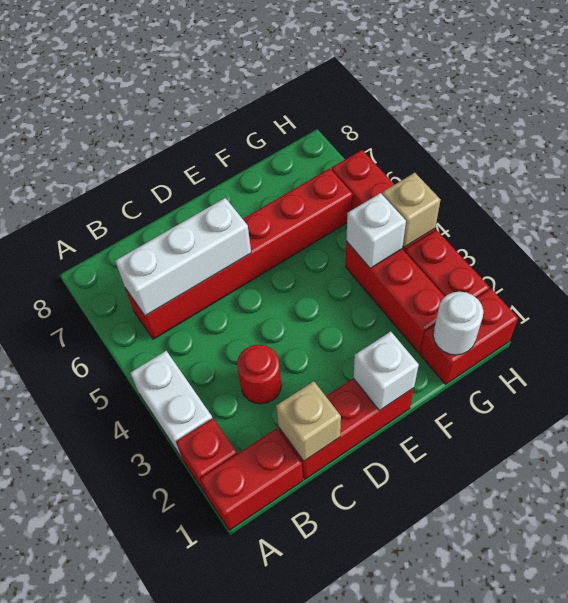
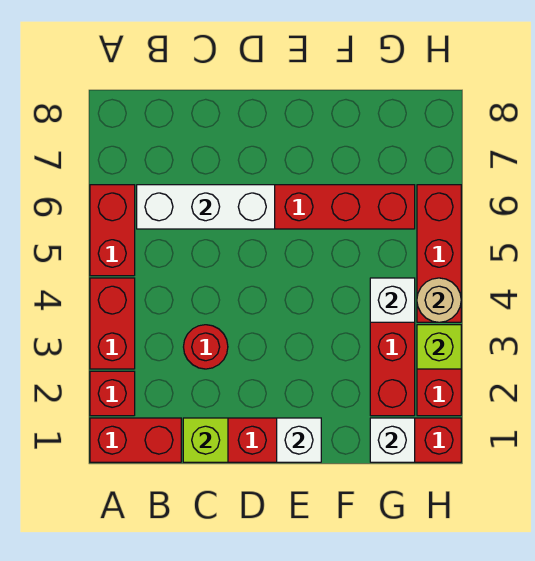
white 1x2 brick [130,351,212,458] -> red 1x2 brick [90,278,135,369]
none -> red 1x2 brick [90,185,135,276]
tan 1x1 brick [276,381,341,461] -> lime 1x1 brick [183,418,228,462]
white 1x1 round brick [433,292,483,355] -> white 1x1 brick [370,418,415,462]
none -> lime 1x1 brick [417,325,461,369]
tan 1x1 brick [382,173,440,247] -> tan 1x1 round brick [417,278,461,322]

